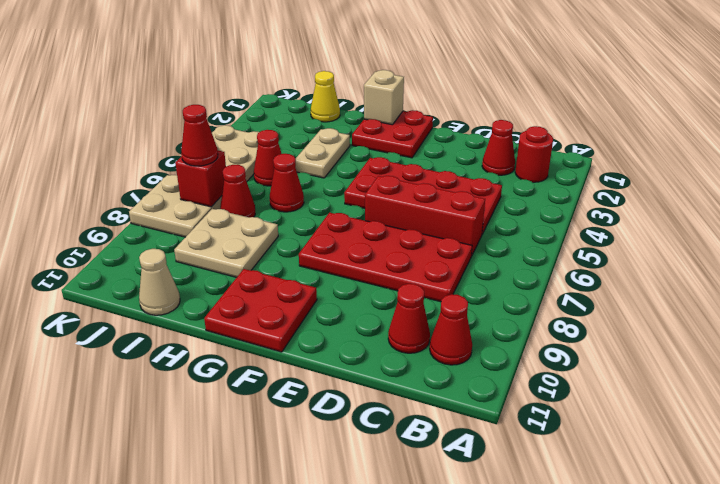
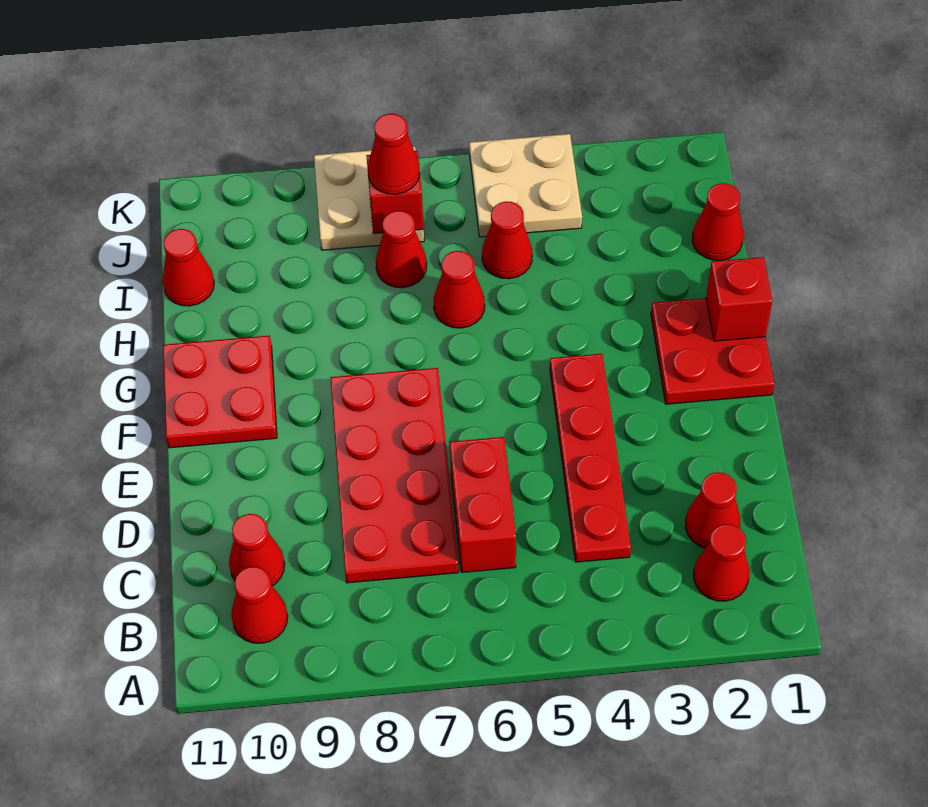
red 1x1 round brick [515,126,553,182] -> red 1x1 cone [694,524,749,601]
red 2x4 plate [344,157,502,234] -> red 1x4 plate [550,354,631,562]
red 1x3 brick [365,176,485,256] -> red 1x2 brick [450,437,516,573]
tan 1x1 brick [364,70,404,125] -> red 1x1 brick [706,257,772,341]
tan 1x2 plate [295,128,350,178] -> none
tan 2x2 plate [174,209,278,277] -> none
yellow 1x1 cone [311,71,340,122] -> red 1x1 cone [692,183,743,261]
tan 1x1 cone [139,249,180,315] -> red 1x1 cone [162,229,214,306]

